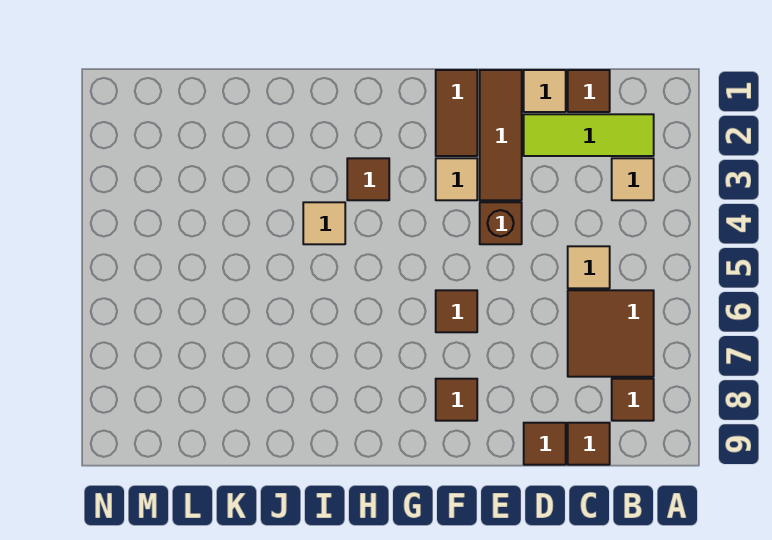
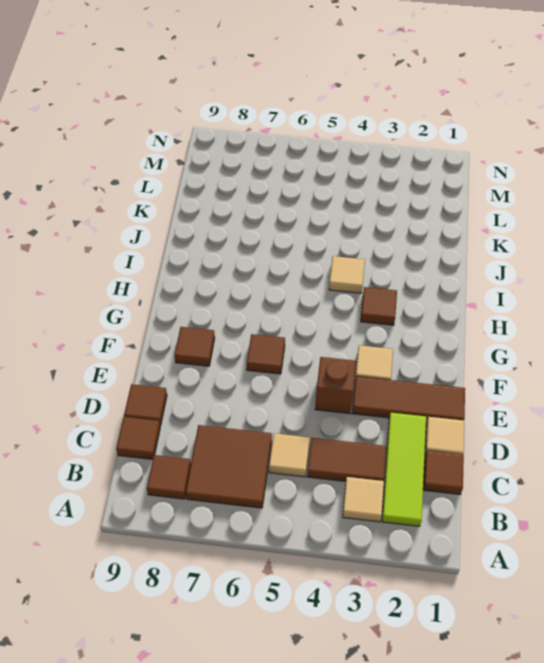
brown 1x2 tile [436,70,477,156] -> brown 1x2 tile moved to [307,438,386,481]

